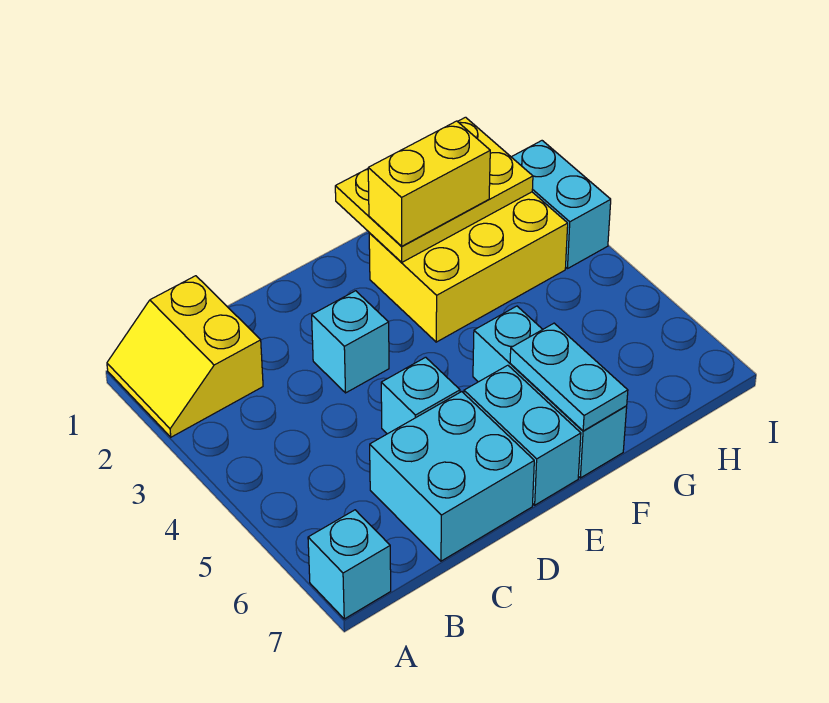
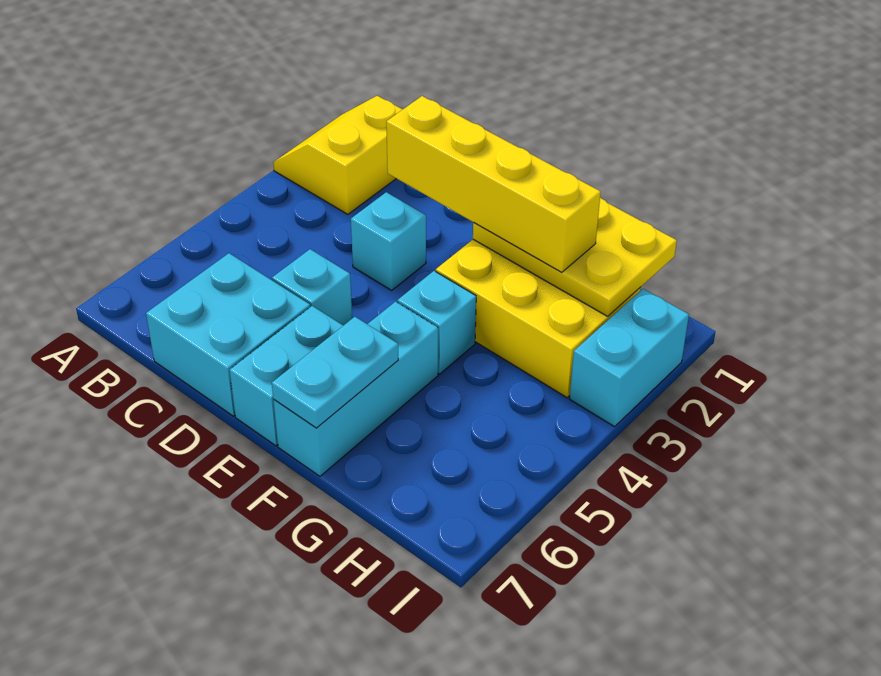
cyan 1x1 brick [308,510,391,619] -> cyan 1x1 brick moved to [397,271,476,374]
yellow 1x2 brick [368,121,490,246] -> yellow 1x4 brick [386,96,601,272]

